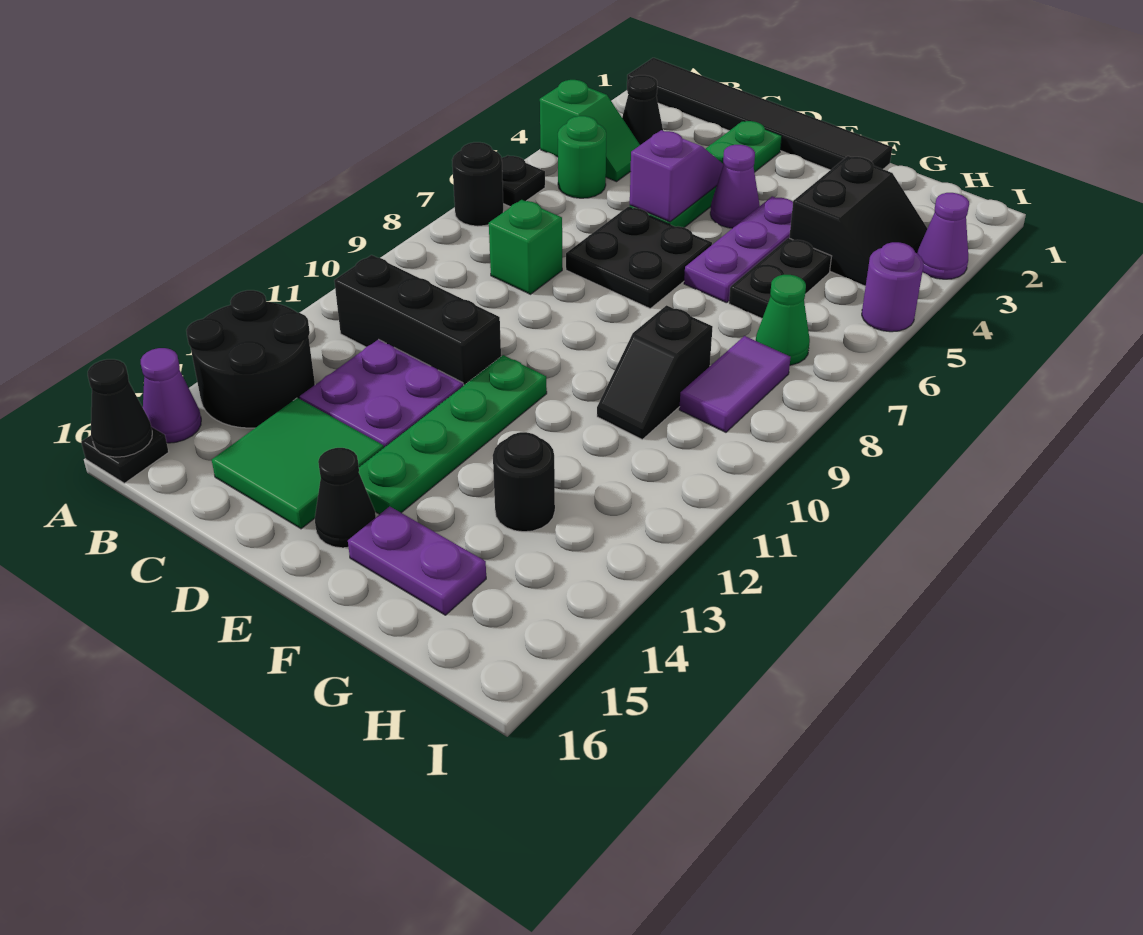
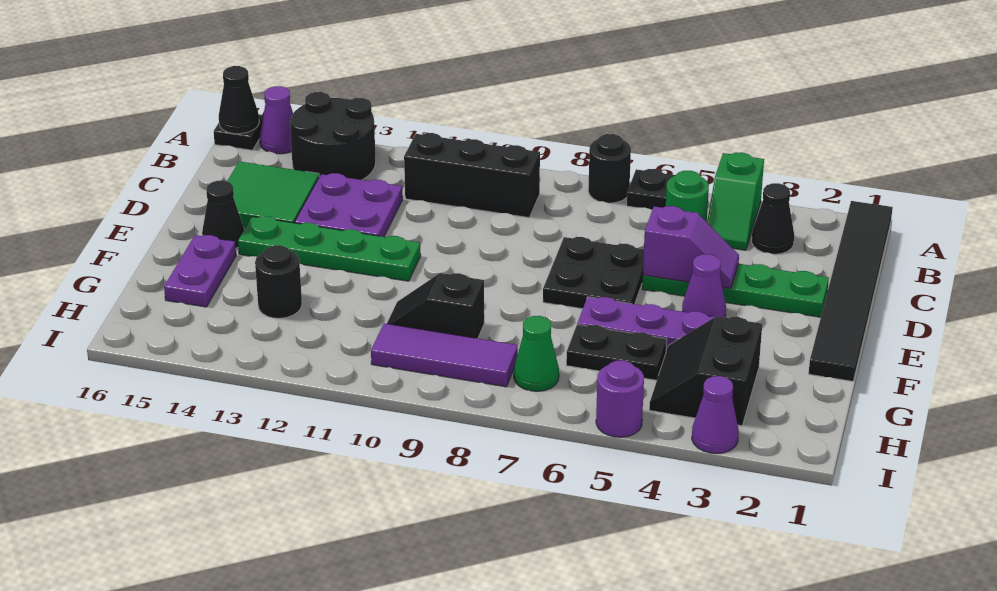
black 1x3 brick [334,255,501,385] -> black 1x3 brick turned to [404,133,540,218]
green 1x1 brick [489,200,562,294] -> none
black 2x2 slope [789,156,928,286] -> black 2x2 slope turned to [649,316,762,426]
purple 1x2 tile [679,336,791,432] -> purple 1x3 tile [371,323,518,387]

